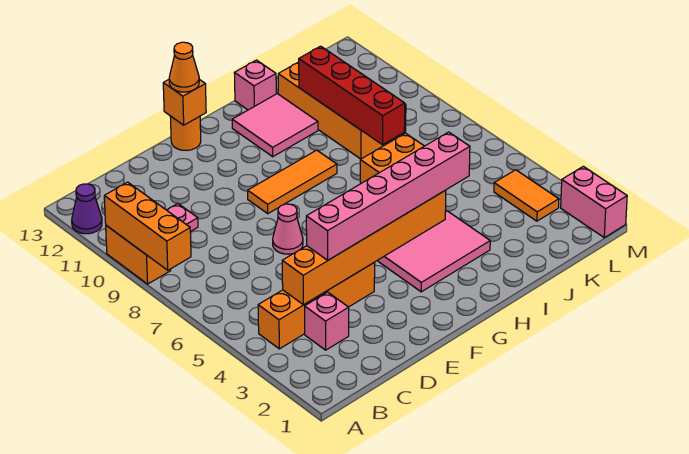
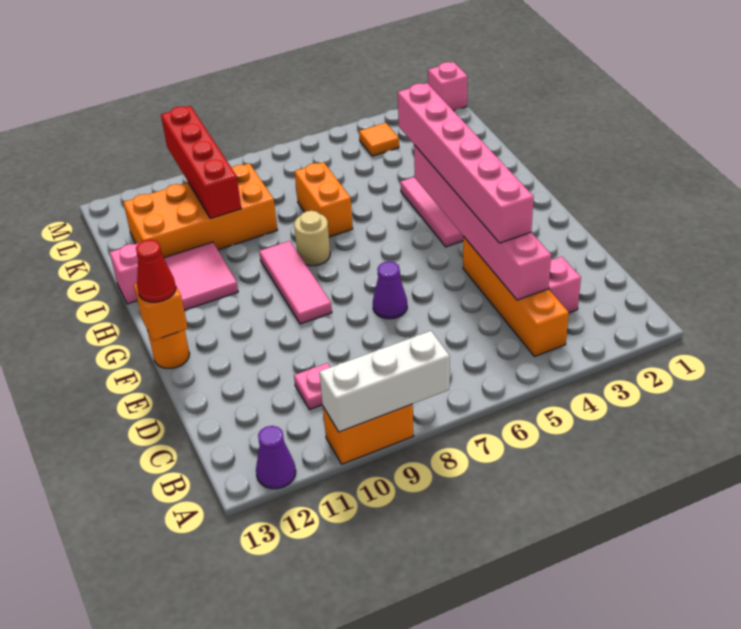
orange 1x3 brick [104,182,191,270] -> white 1x3 brick [319,331,450,432]
orange 1x6 brick [282,190,446,305] -> pink 1x6 brick [414,145,551,300]
pink 1x1 cone [273,204,303,254] -> purple 1x1 cone [373,261,407,319]
orange 1x3 tile [248,150,337,214] -> pink 1x3 tile [259,241,332,324]
orange 1x1 cone [169,42,199,92] -> red 1x1 cone [136,240,176,302]
none -> tan 1x1 round brick [294,211,330,266]
red 1x4 brick [299,46,405,145] -> red 1x4 brick turned to [161,106,241,219]
orange 1x2 tile [494,170,559,221] -> orange 1x1 tile [359,123,399,156]
pink 1x2 brick [561,166,627,238] -> pink 1x1 brick [428,62,468,111]

